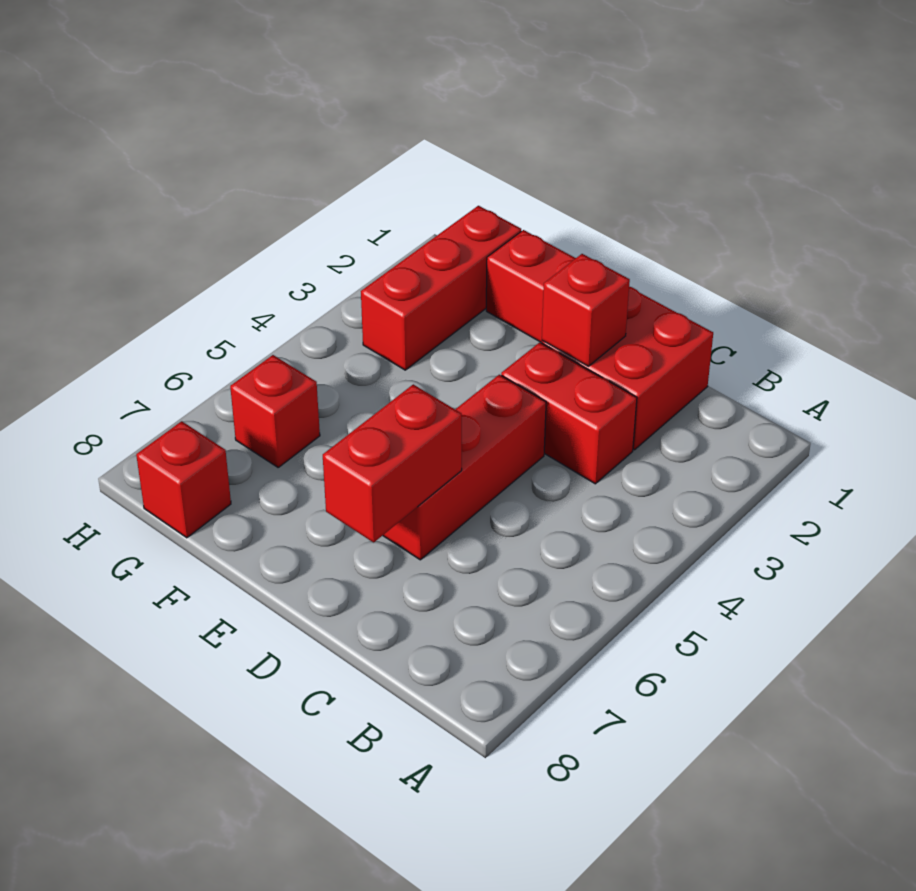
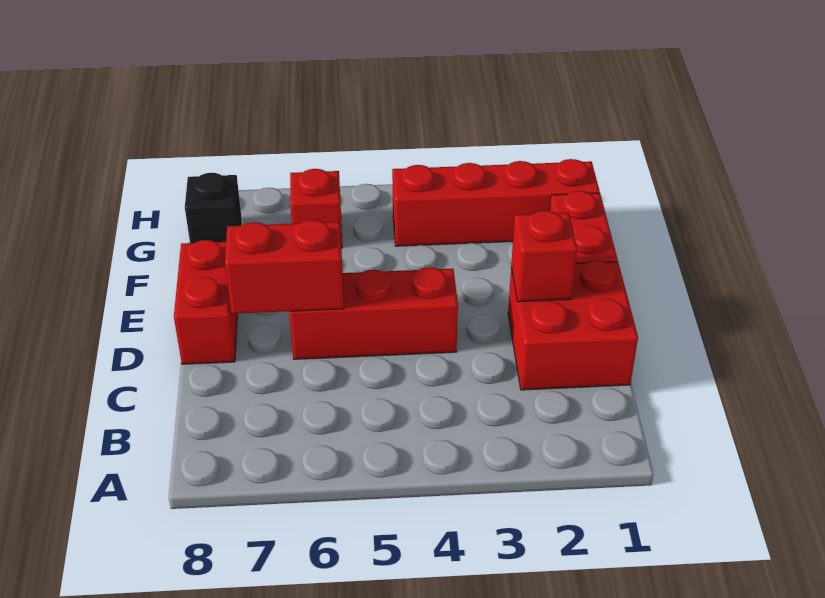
red 1x2 brick [501,342,637,484] -> red 1x2 brick moved to [174,240,237,364]
red 1x3 brick [361,206,521,370] -> red 1x4 brick [392,159,600,246]
red 1x1 brick [136,421,231,538] -> black 1x1 brick [185,173,242,243]

